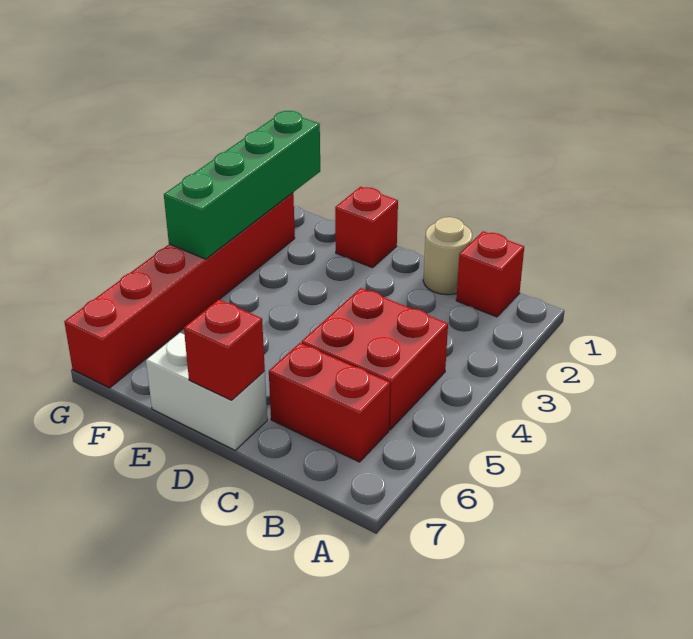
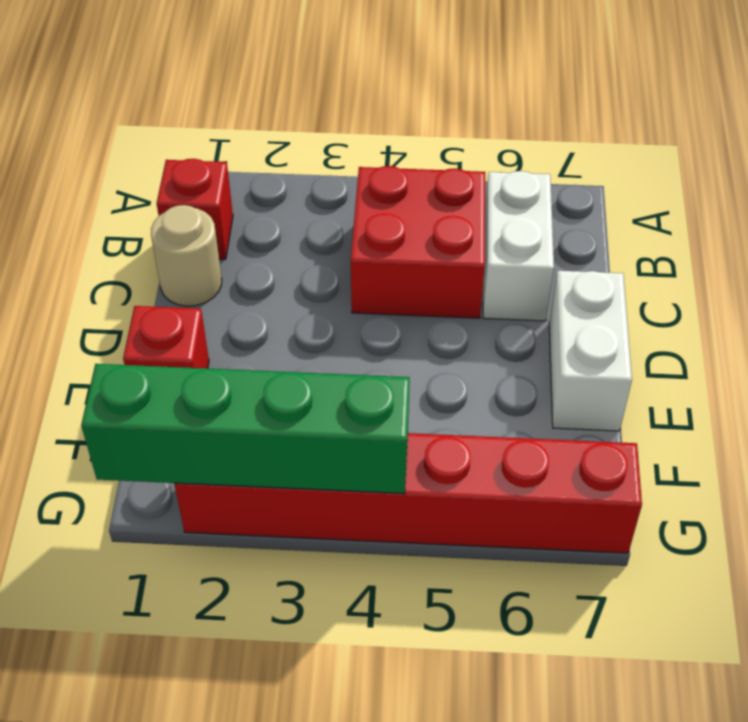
red 1x2 brick [269,343,390,462] -> white 1x2 brick [483,171,554,321]
red 1x1 brick [184,300,265,400] -> none

